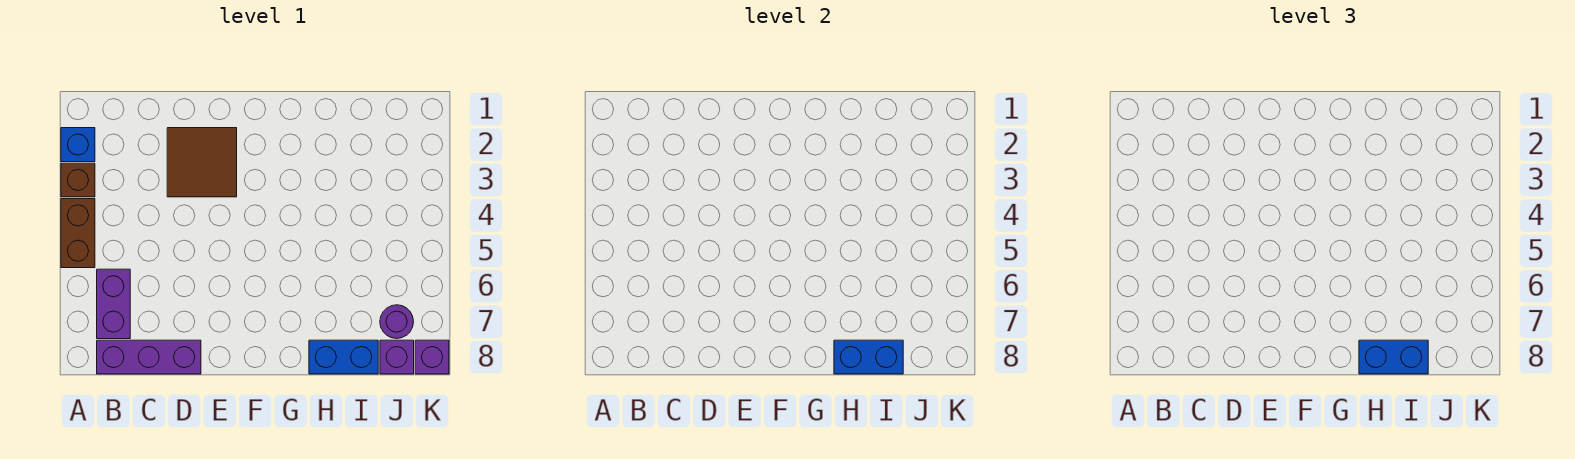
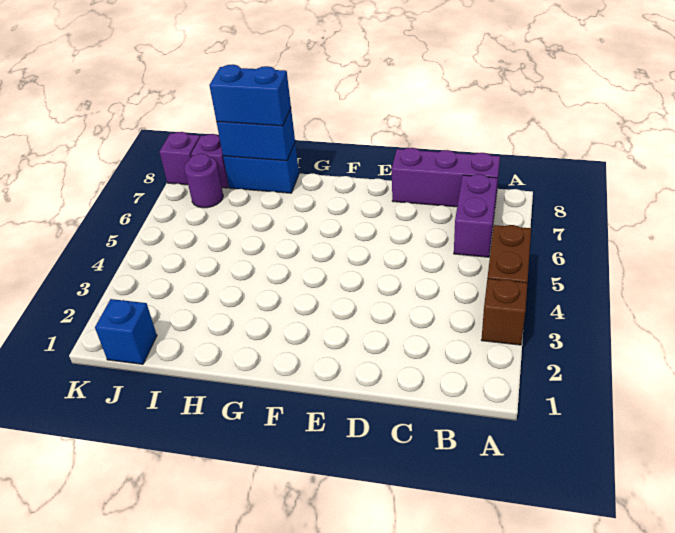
blue 1x1 brick [61,128,95,162] -> blue 1x1 brick moved to [95,299,157,364]
brown 2x2 tile [167,128,237,197] -> none

